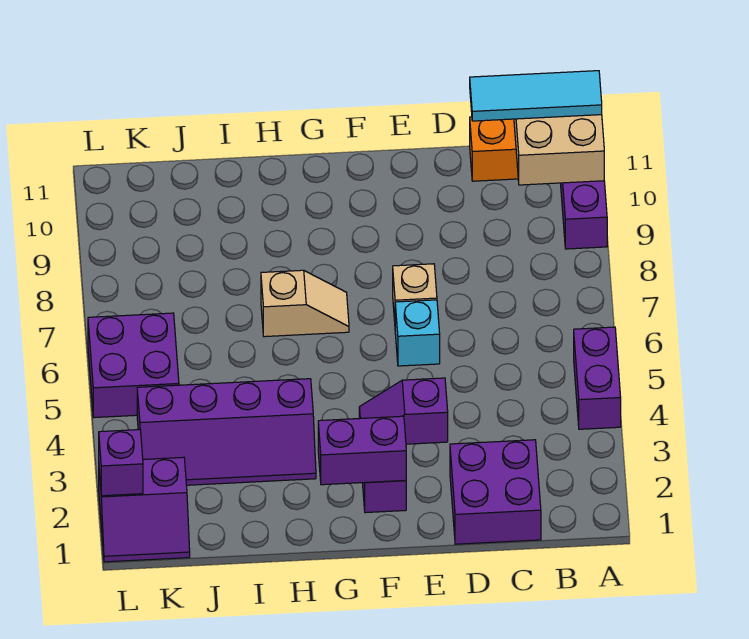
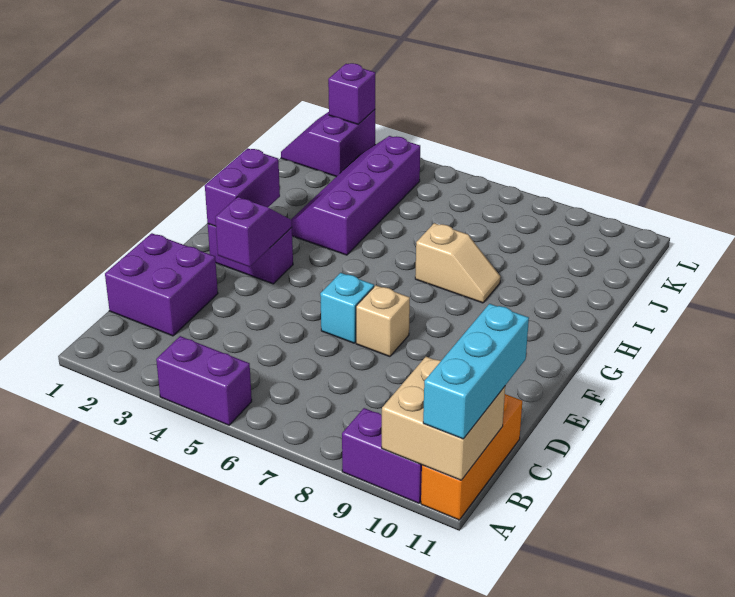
cyan 1x3 tile [470,71,602,121] -> cyan 1x3 brick [423,304,529,439]
tan 1x2 slope [261,270,349,337] -> tan 1x2 slope turned to [415,223,500,303]
purple 2x2 brick [88,313,179,418] -> none

